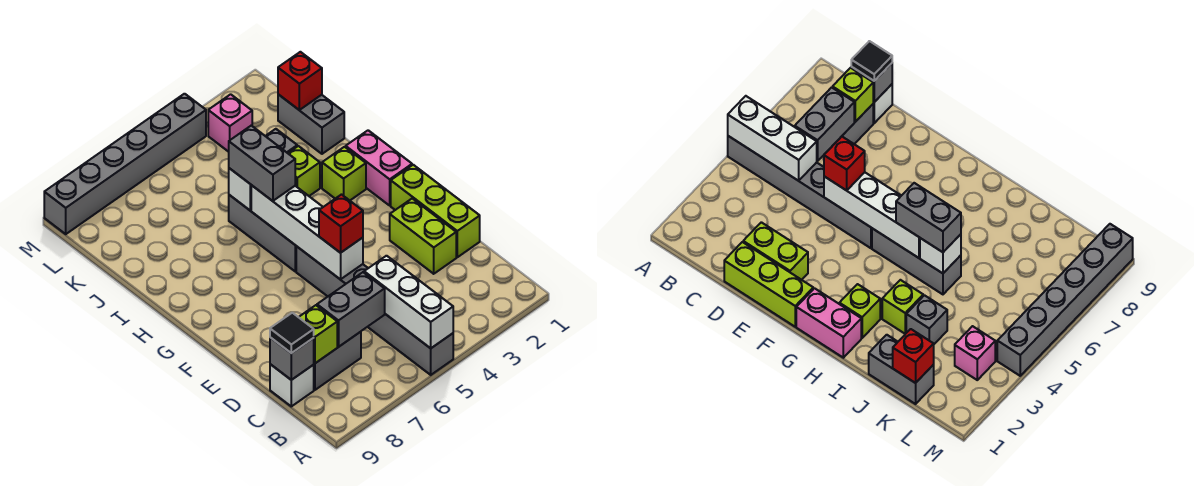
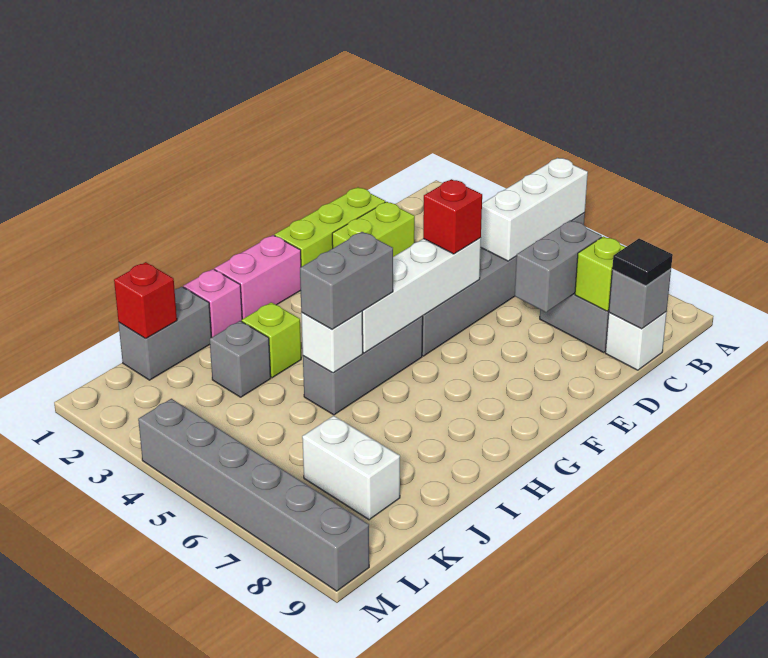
grey 1x2 brick [317,272,385,347] -> grey 1x2 brick turned to [515,221,602,312]
lime 1x1 brick [322,147,366,200] -> none
none -> white 1x2 brick [302,416,400,520]
pink 1x1 brick [208,94,252,152] -> pink 1x1 brick moved to [183,269,242,337]

